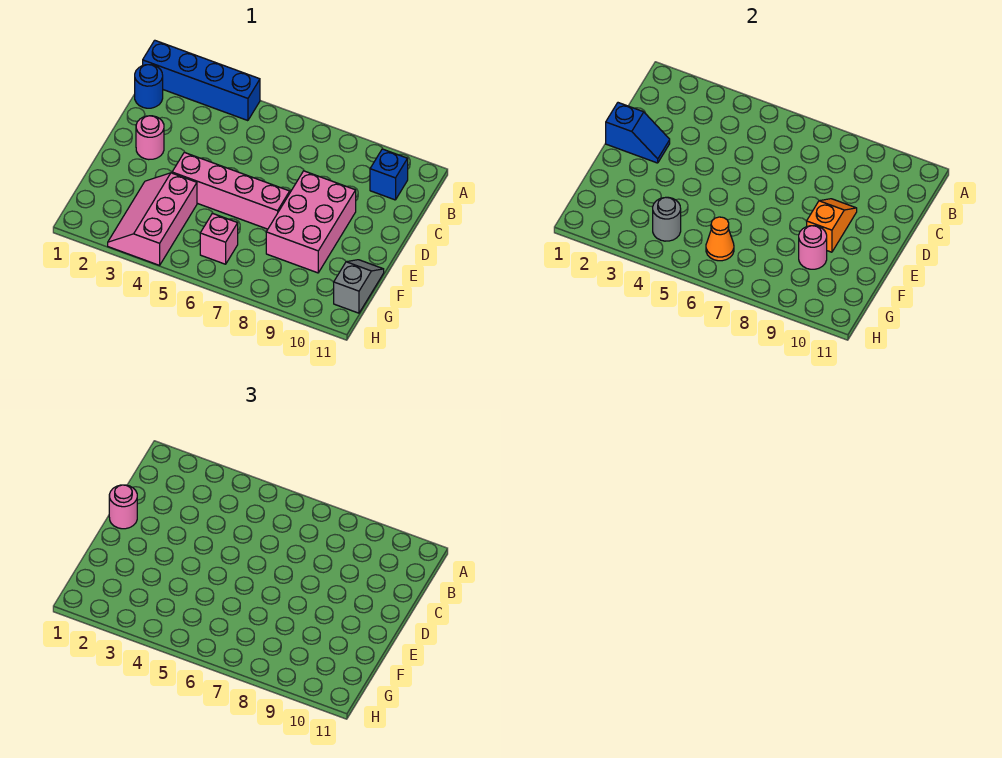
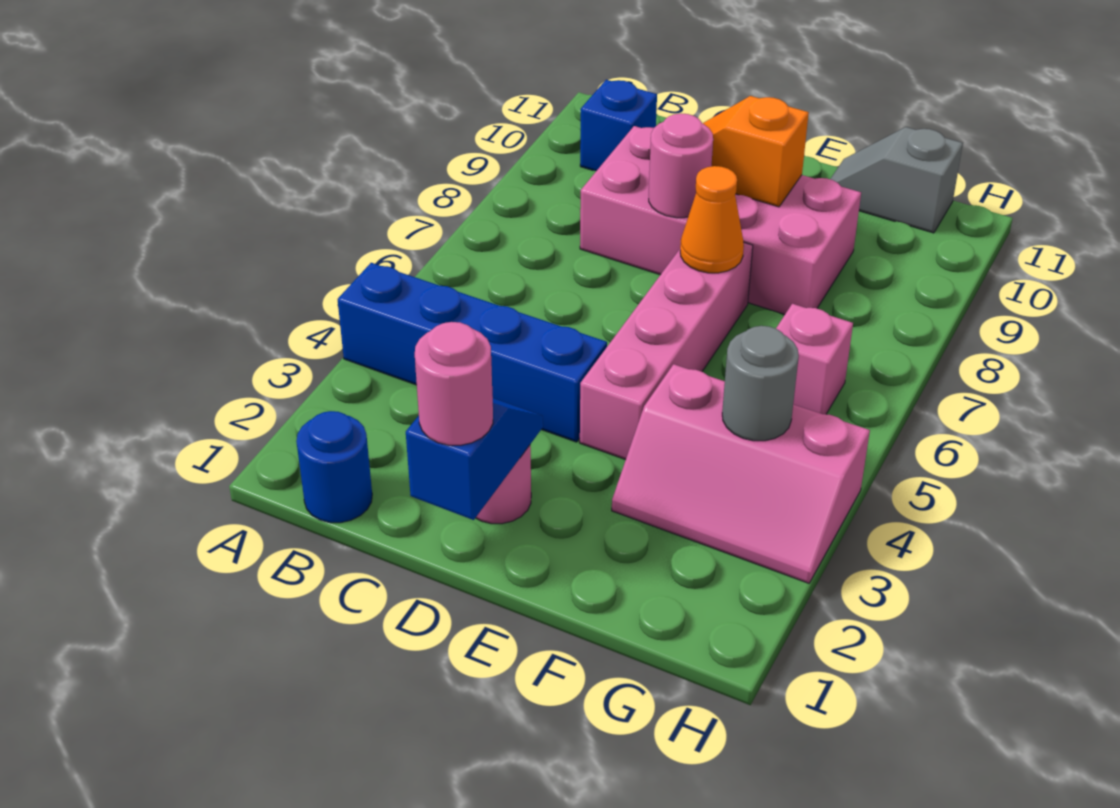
blue 1x4 brick [143,40,260,121] -> blue 1x4 brick turned to [338,263,607,442]
pink 2x3 brick [266,171,356,273] -> pink 2x4 brick [580,126,861,314]
pink 1x1 round brick [799,226,827,269] -> pink 1x1 round brick moved to [649,114,713,218]
orange 1x1 cone [706,217,734,261] -> orange 1x1 cone moved to [680,166,744,273]

